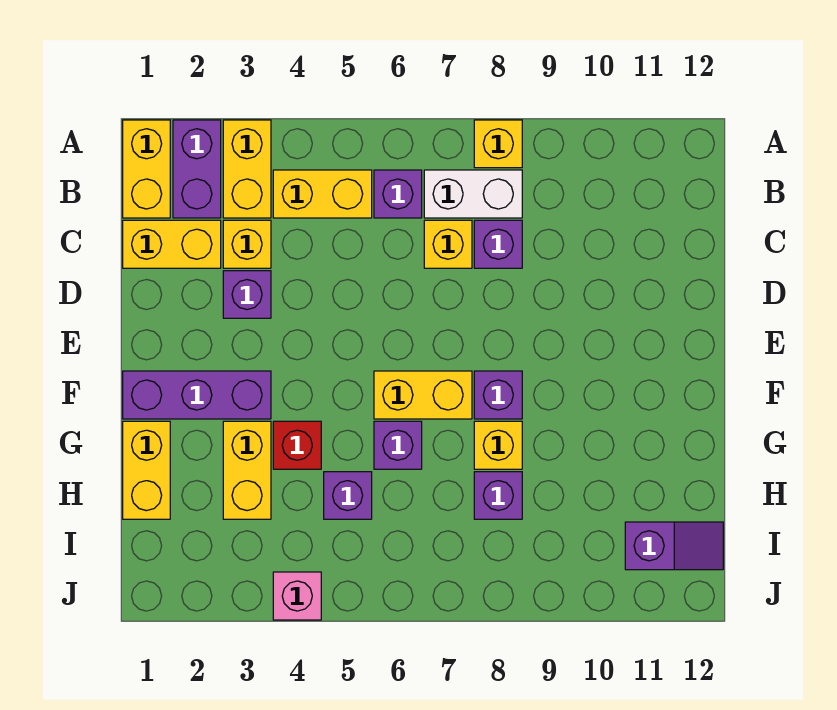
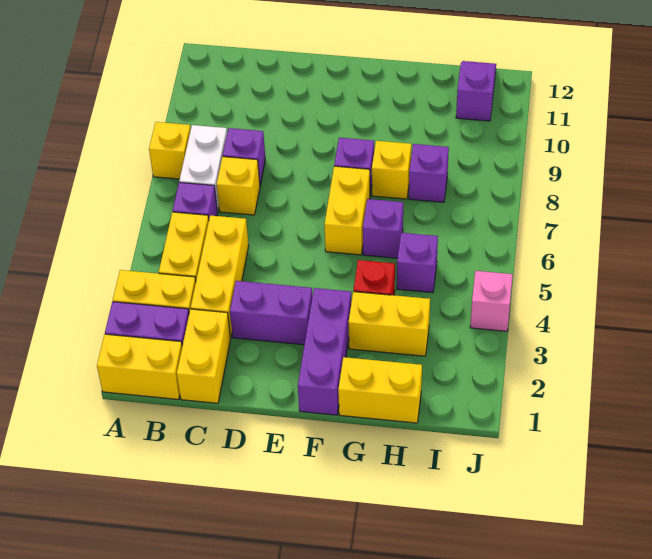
yellow 1x1 brick [223,220,271,268] -> yellow 1x3 brick [191,215,249,338]
purple 1x1 brick [223,271,271,318] -> purple 1x2 brick [230,281,312,345]

